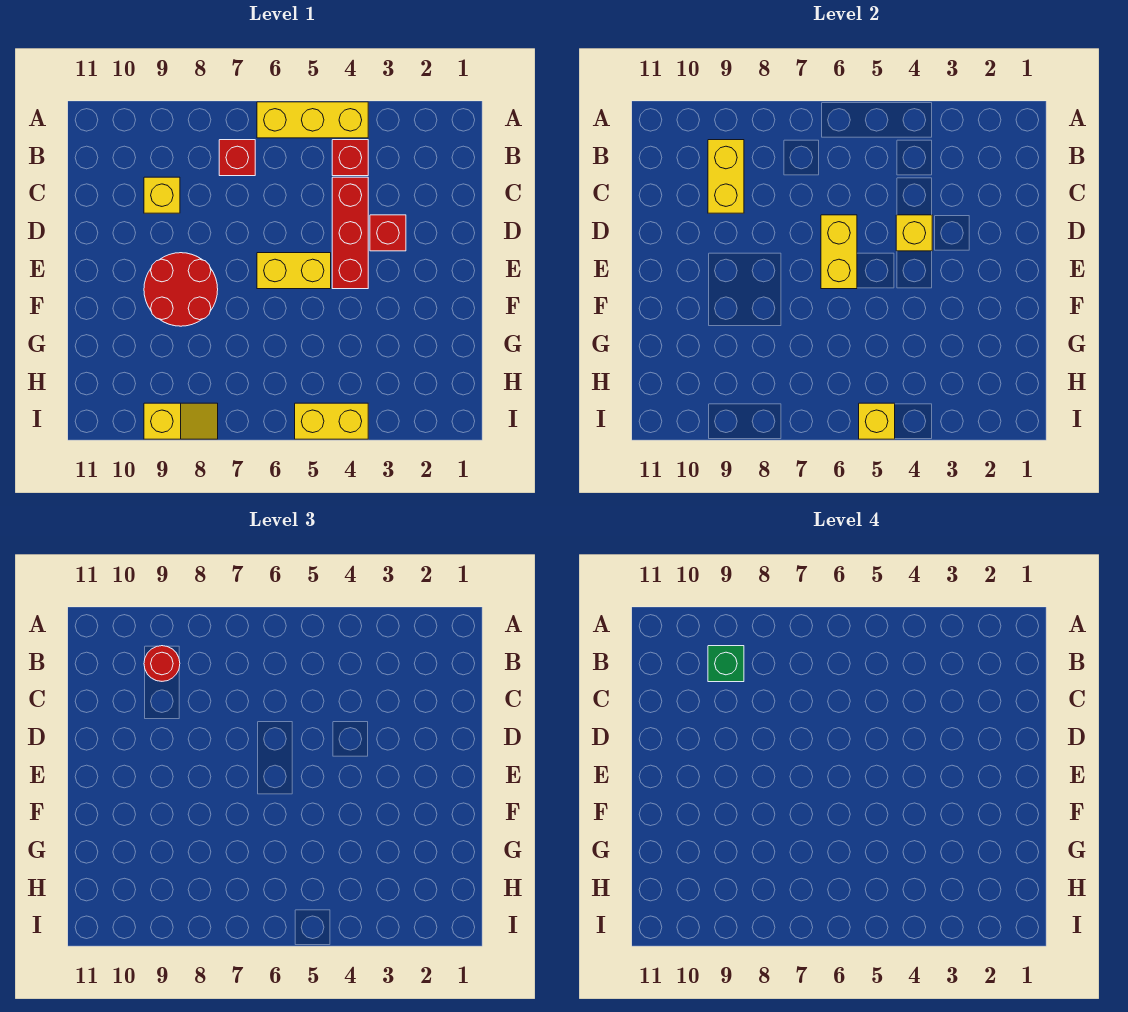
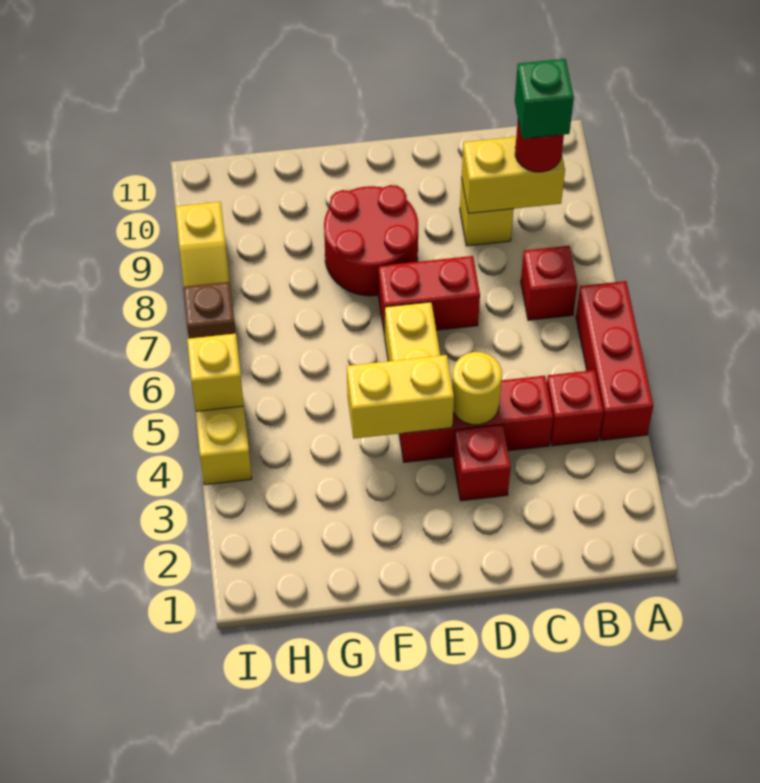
yellow 1x3 brick [257,102,368,138] -> red 1x3 brick [576,281,653,440]
yellow 1x1 brick [896,215,932,251] -> yellow 1x1 round brick [452,352,502,425]
yellow 1x2 brick [821,215,857,289] -> yellow 1x2 brick moved to [347,355,454,439]
none -> red 1x2 brick [379,256,480,336]
none -> brown 1x1 brick [183,282,236,339]

